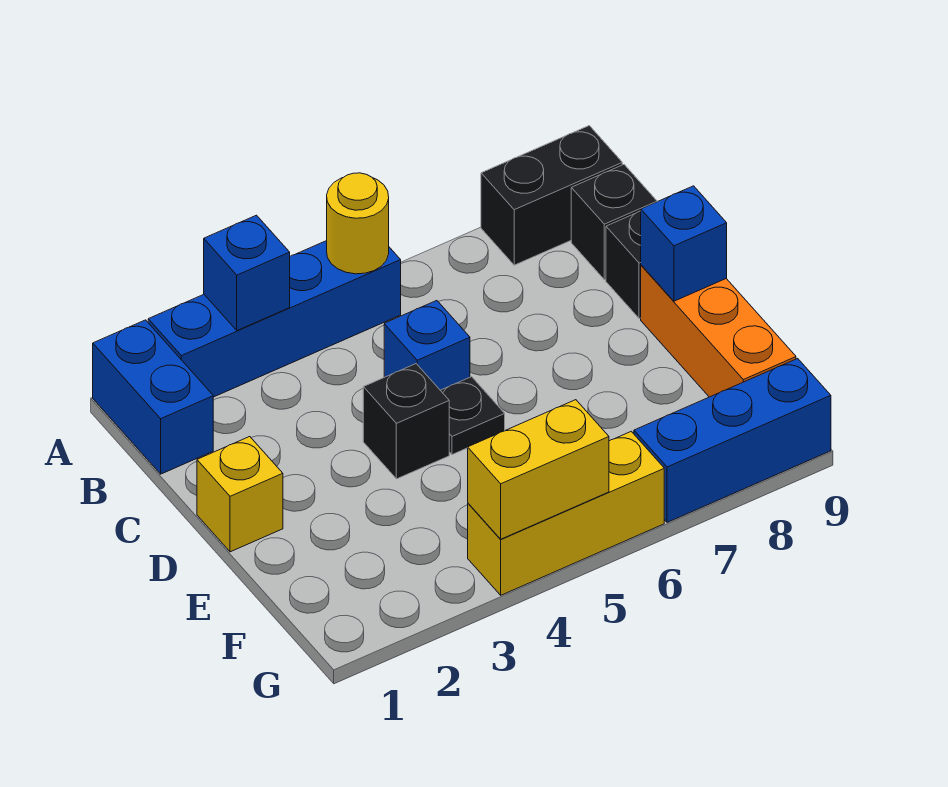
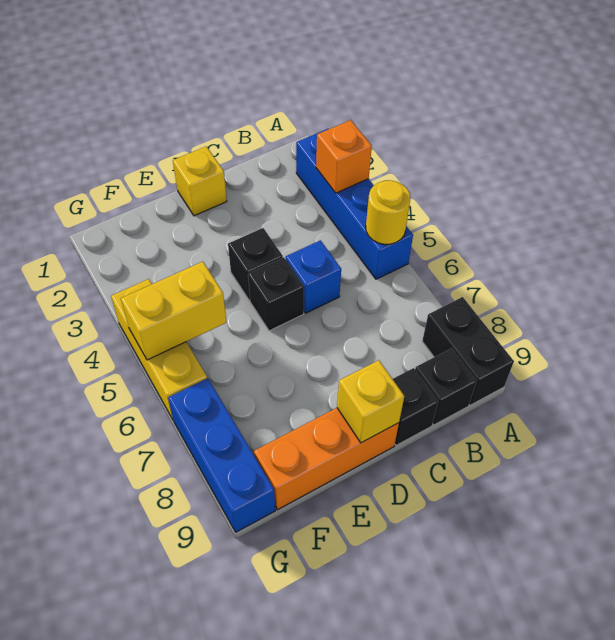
blue 1x2 brick [93,320,213,474] -> none
blue 1x1 brick [204,215,290,331] -> orange 1x1 brick [316,120,372,193]
black 1x1 plate [440,377,505,455] -> black 1x1 brick [248,257,304,331]
blue 1x1 brick [641,186,727,301] -> yellow 1x1 brick [337,360,404,443]
yellow 1x2 brick [468,400,609,539] -> yellow 1x2 brick turned to [121,262,226,360]

